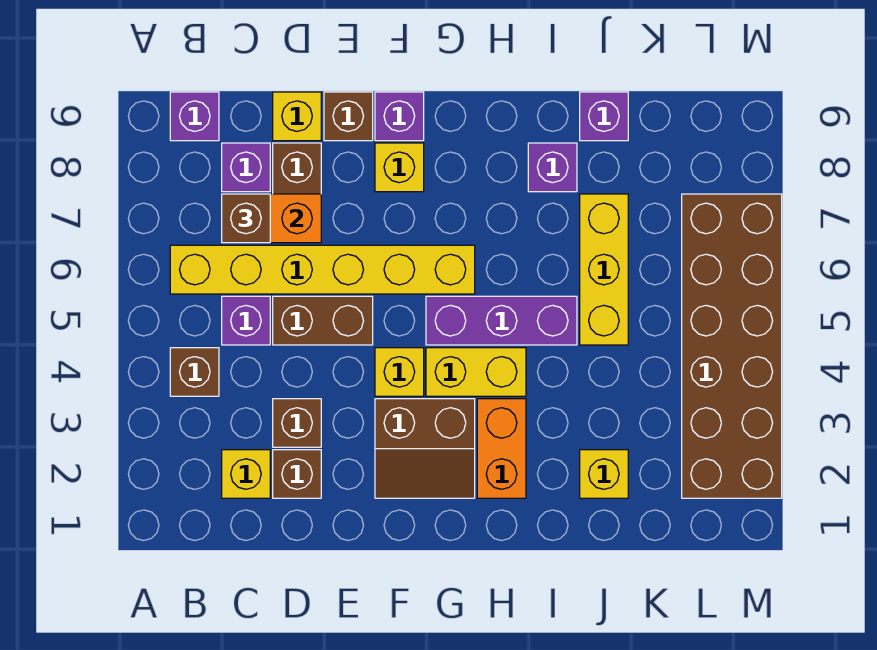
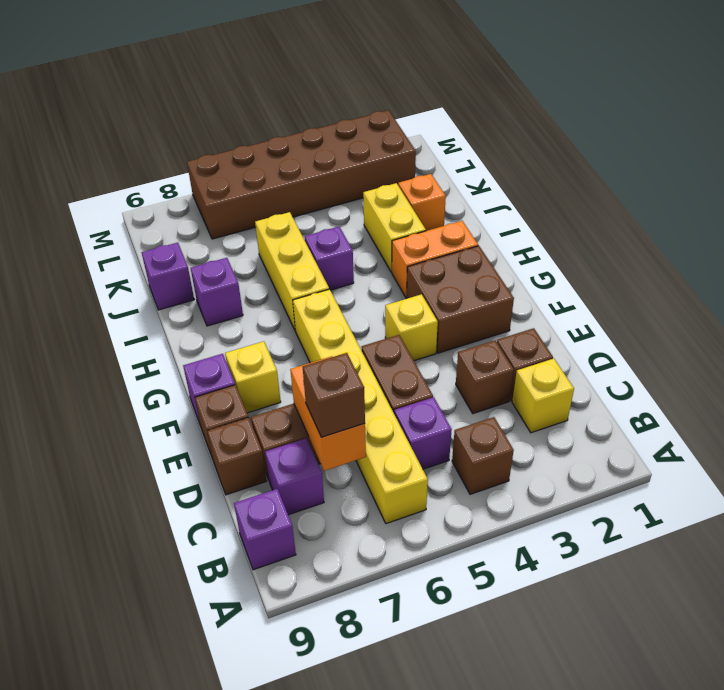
yellow 1x1 brick [273,92,321,141] -> brown 1x1 brick [207,418,267,495]
brown 2x2 slope [375,399,475,498] -> brown 2x2 brick [407,246,514,353]
yellow 1x2 brick [426,348,526,396] -> yellow 1x2 brick moved to [363,183,426,272]
purple 1x3 brick [426,296,577,345] -> purple 1x1 brick [304,227,354,290]
yellow 1x1 brick [580,450,628,498] -> orange 1x1 brick [398,174,446,231]
yellow 1x3 brick [580,194,628,345] -> yellow 1x3 brick turned to [255,212,329,331]

